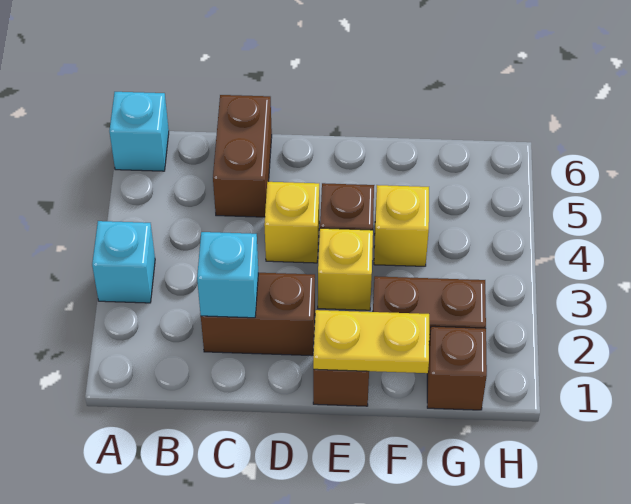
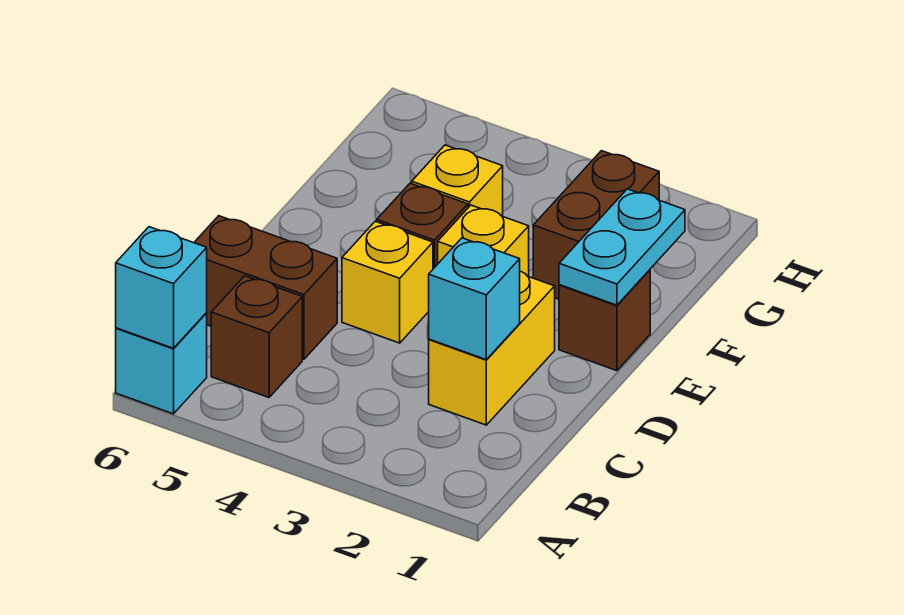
cyan 1x1 brick [92,221,155,303] -> cyan 1x1 brick moved to [116,227,207,348]
brown 1x2 brick [201,273,315,356] -> yellow 1x2 brick [429,271,555,425]
yellow 1x2 plate [313,310,429,373] -> cyan 1x2 plate [559,189,685,305]
brown 1x1 brick [427,326,487,410] -> brown 1x1 brick moved to [211,276,302,397]

